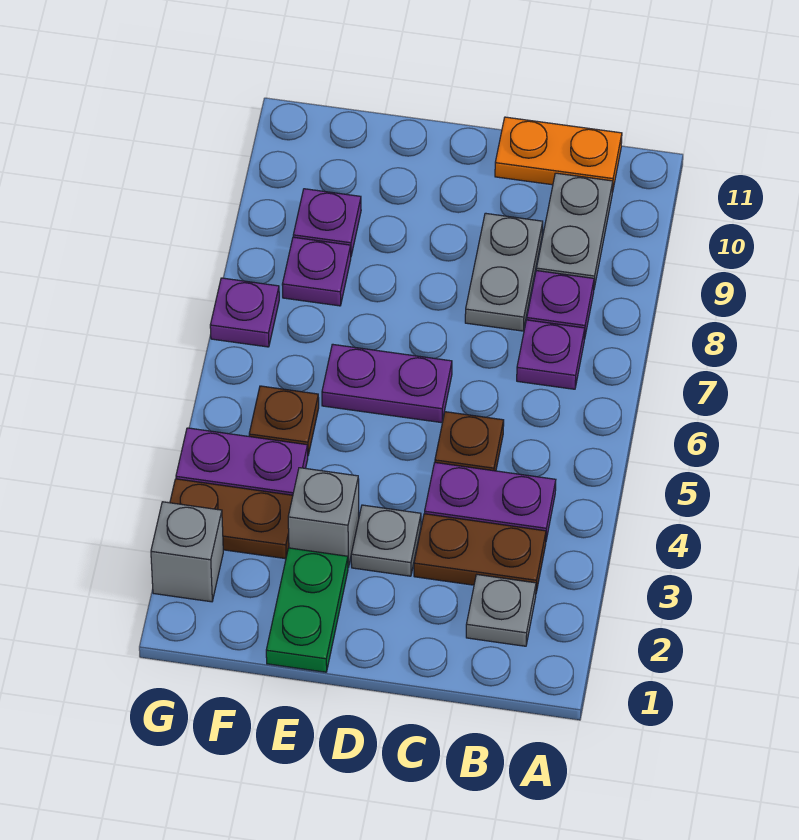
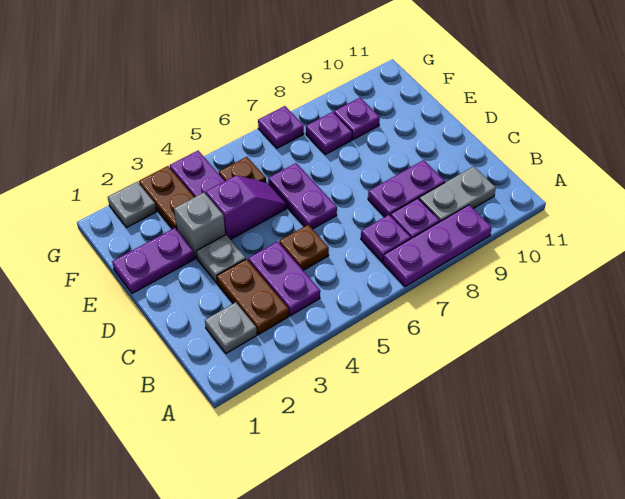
none -> purple 1x3 plate [383,205,492,287]
orange 1x2 plate [495,117,622,192] -> none
grey 1x2 plate [465,213,543,331] -> purple 1x2 plate [368,160,445,217]
green 1x2 plate [266,548,348,672] -> purple 1x2 plate [112,228,195,293]
none -> purple 1x2 slope [206,176,286,240]
grey 1x1 brick [151,502,223,602] -> grey 1x1 plate [108,182,156,227]

